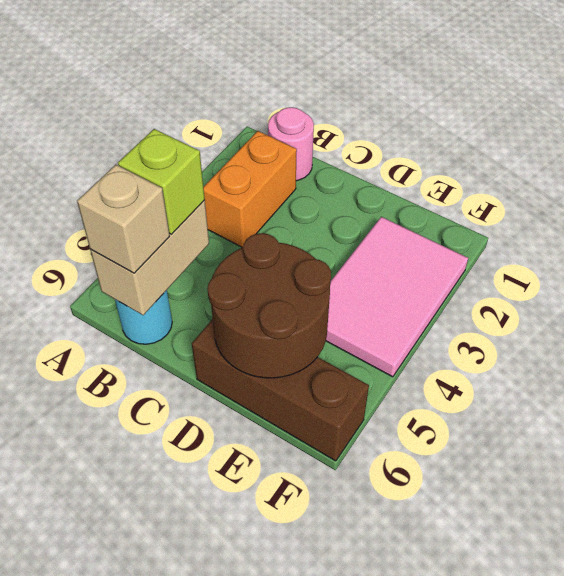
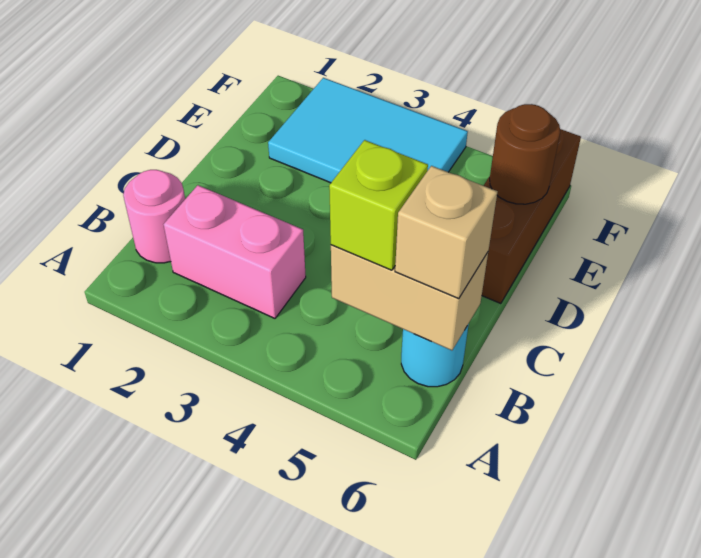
orange 1x2 brick [204,131,297,248] -> pink 1x2 brick [164,185,306,318]
brown 2x2 round brick [207,233,331,378] -> brown 1x1 round brick [490,104,560,204]
pink 2x3 tile [326,217,468,377] -> cyan 2x3 tile [268,78,468,183]

